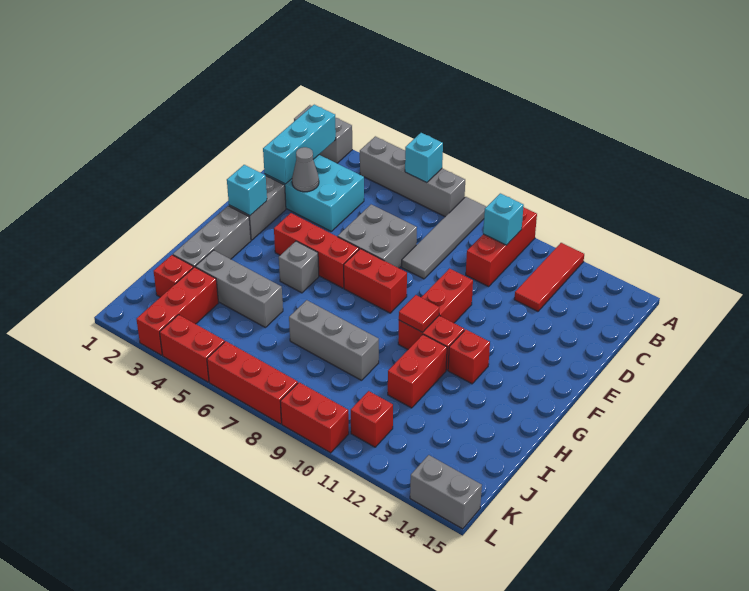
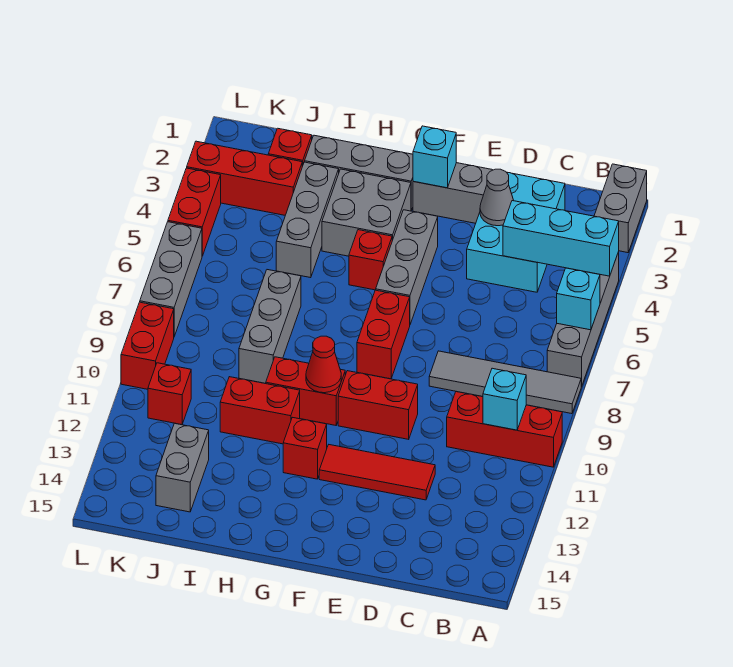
red 1x3 tile [514,243,584,311] -> red 1x3 tile moved to [319,445,435,500]
cyan 1x3 brick [263,105,336,184] -> cyan 1x3 brick moved to [503,201,619,276]
grey 2x2 brick [338,204,417,268] -> grey 2x2 brick moved to [322,169,411,256]
red 1x3 brick [274,213,359,288] -> grey 1x3 brick [376,210,438,324]
grey 1x1 brick [279,241,319,293] -> red 1x1 brick [349,230,392,290]
red 1x2 brick [398,316,464,370] -> red 1x2 brick turned to [266,357,345,425]
red 1x1 tile [399,295,440,332] -> red 1x1 cone [306,336,341,393]
red 1x3 brick [207,341,298,424] -> grey 1x3 brick [140,222,202,336]
grey 1x2 brick [410,455,482,529] -> grey 1x2 brick moved to [156,423,209,512]

